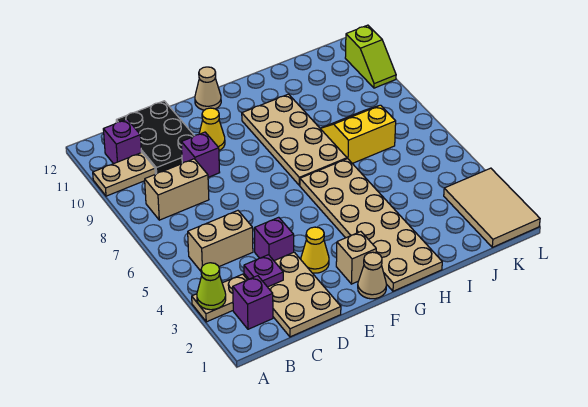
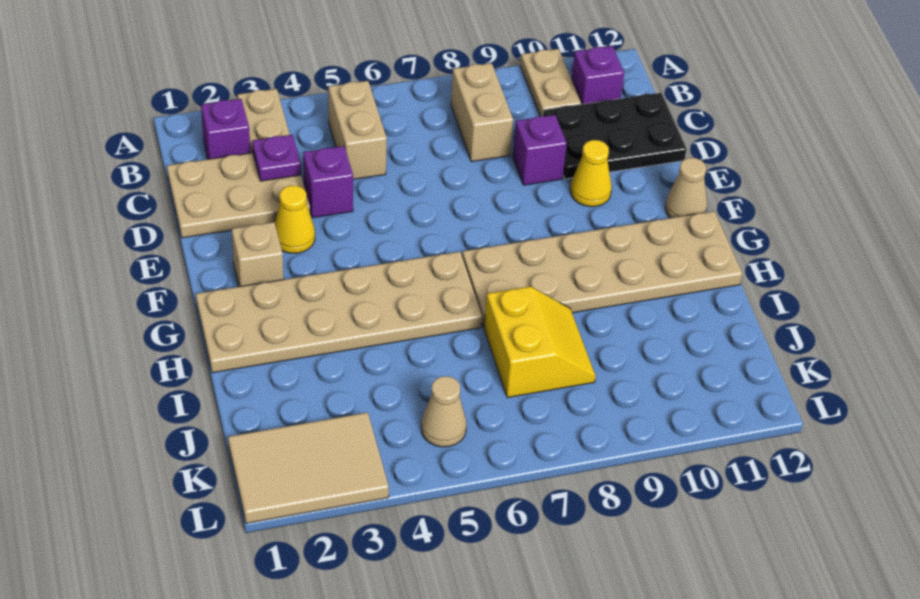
lime 1x1 cone [197,263,226,310] -> none
tan 1x1 cone [358,252,386,299] -> tan 1x1 cone moved to [421,376,467,447]
tan 2x4 plate [242,94,347,185] -> tan 2x6 plate [462,211,742,327]
lime 1x2 slope [345,25,396,88] -> none

